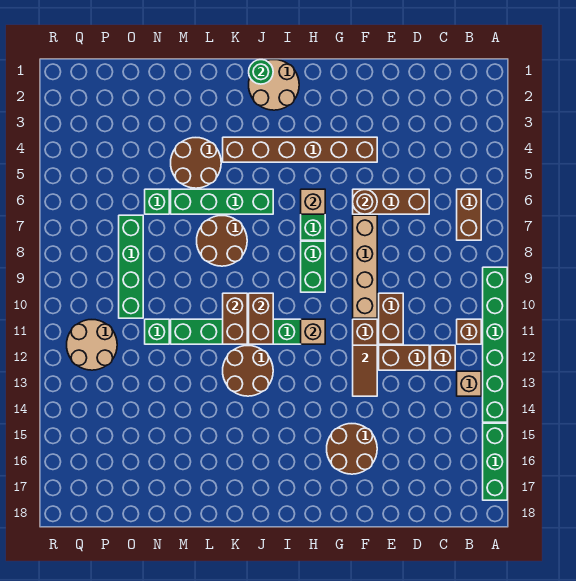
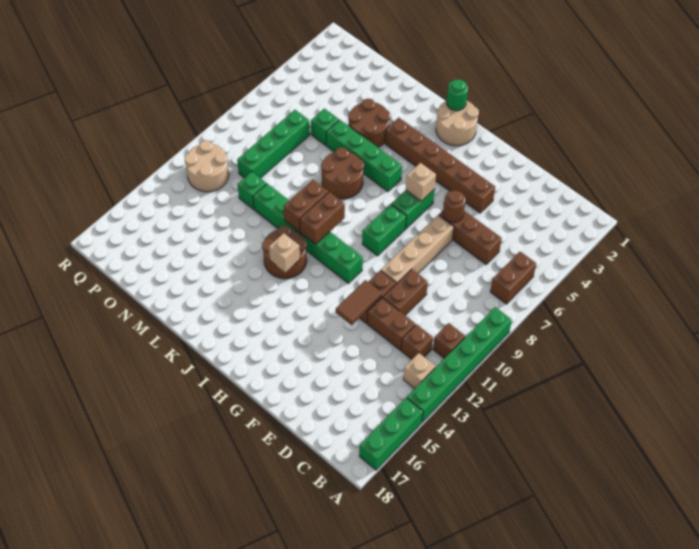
brown 2x2 round brick [327,424,377,474] -> none
tan 1x1 brick [301,319,325,344] -> tan 1x1 brick moved to [269,233,300,272]

